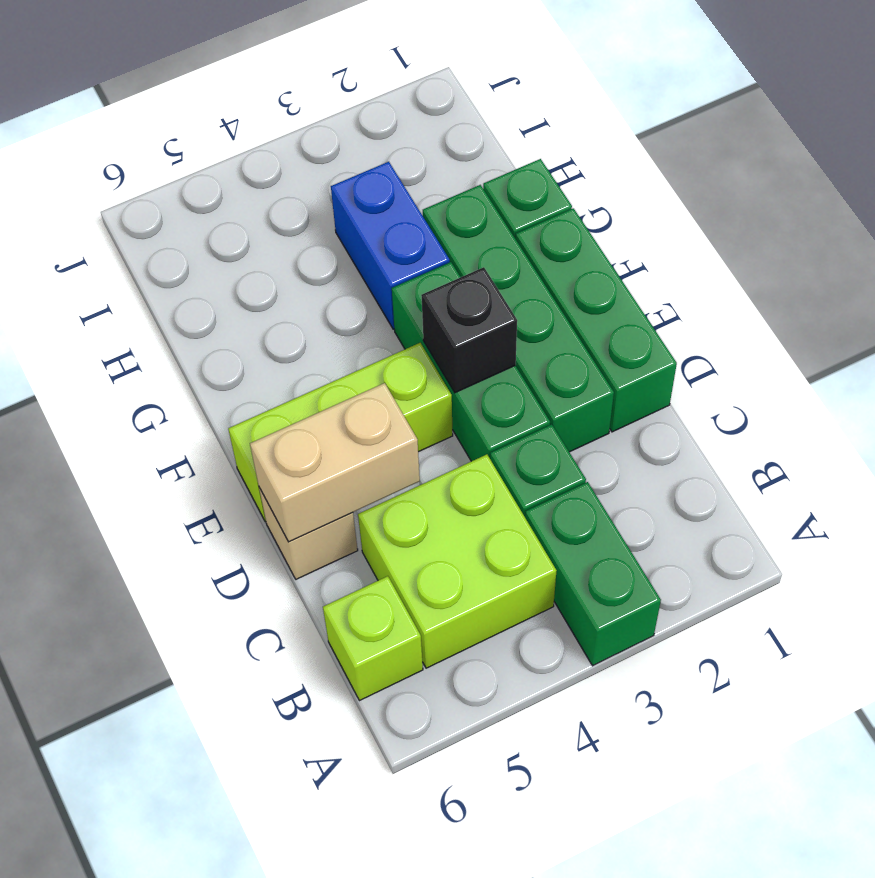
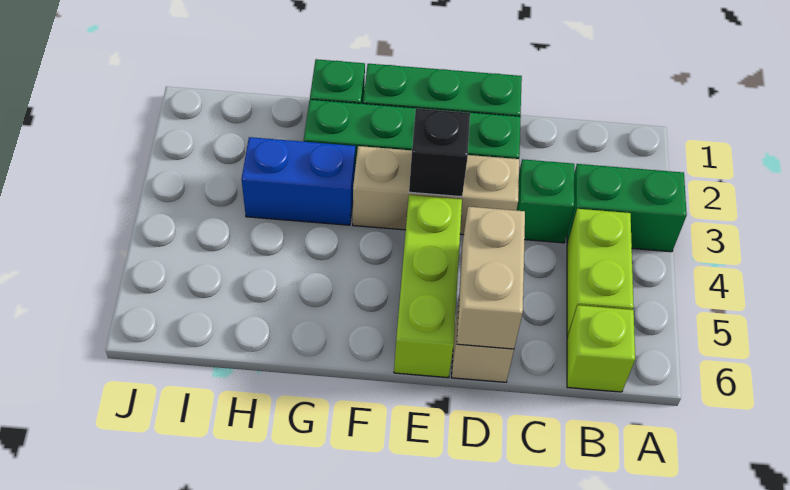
lime 2x2 brick [358,454,557,668] -> lime 1x2 brick [567,209,634,337]
green 1x3 brick [392,262,550,461] -> tan 1x3 brick [353,146,519,235]

